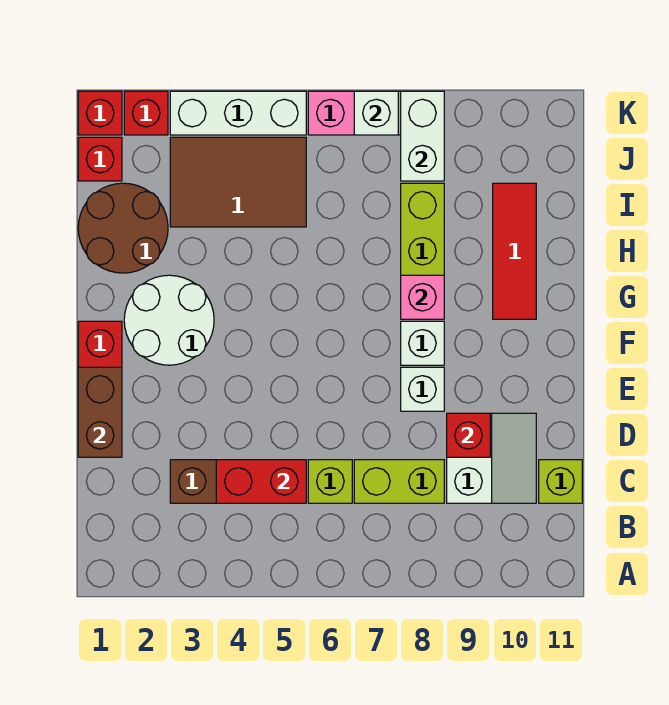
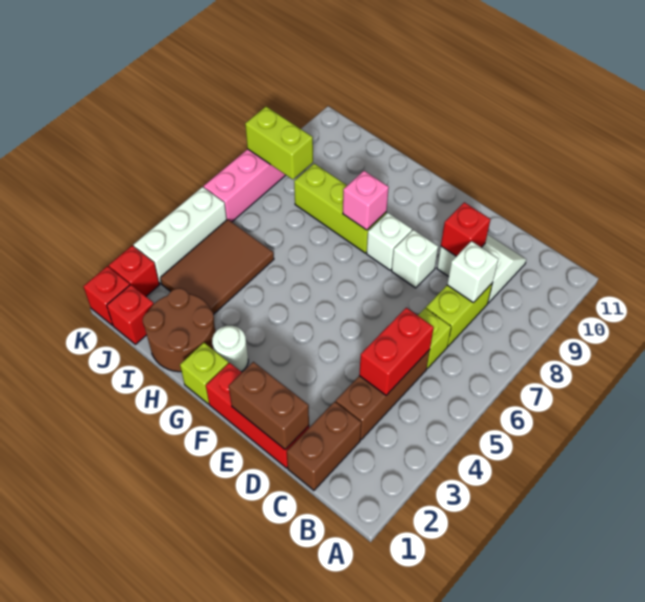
none -> brown 1x2 brick [287,402,362,490]
lime 1x1 brick [539,460,582,503] -> lime 1x1 brick moved to [180,343,229,404]
white 2x2 round brick [124,275,214,365] -> white 1x1 round brick [212,326,248,372]
red 1x3 tile [493,183,536,319] -> none
white 1x2 brick [401,91,444,181] -> lime 1x2 brick [245,107,313,180]
white 1x1 brick [354,91,398,135] -> white 1x1 brick moved to [447,241,498,303]

